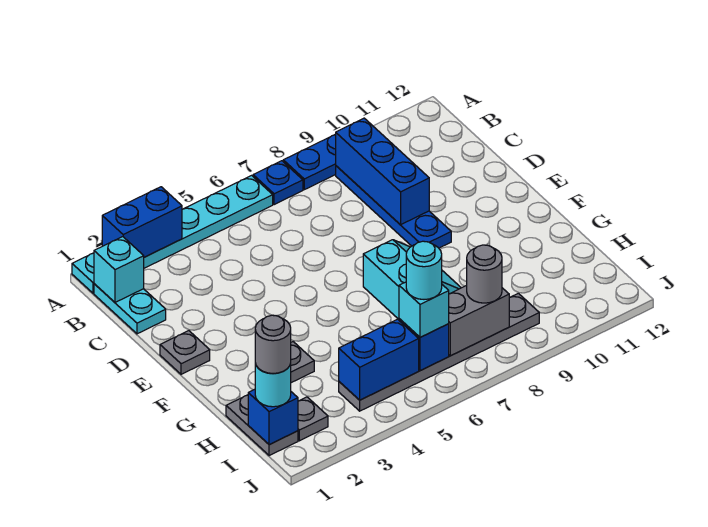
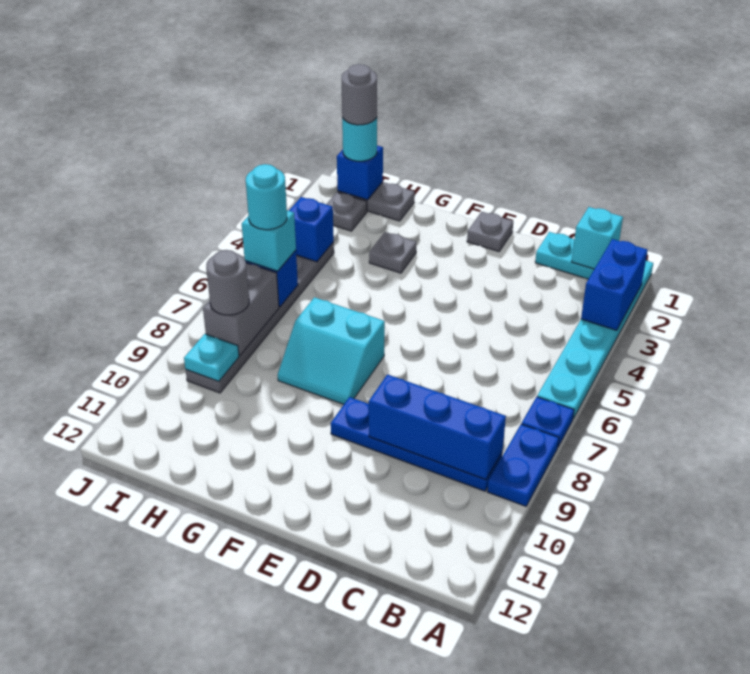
blue 1x2 brick [339,319,419,400] -> blue 1x1 brick [289,197,334,262]
none -> cyan 1x1 plate [184,334,239,382]

